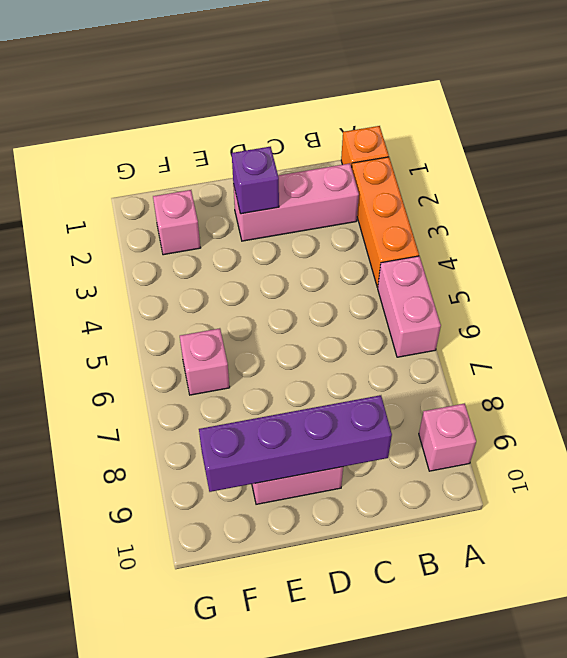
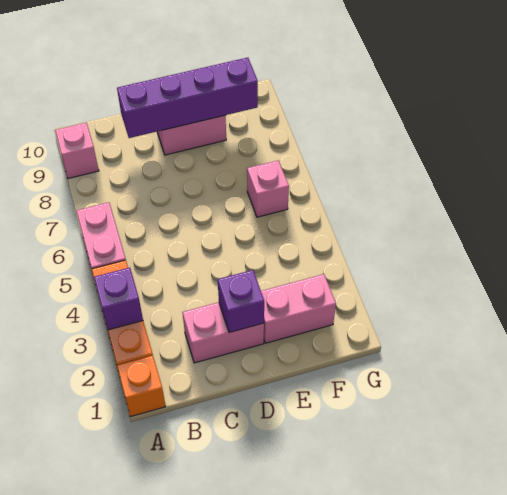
none -> purple 1x1 brick [94,268,143,330]
pink 1x3 brick [233,163,359,241] -> pink 1x2 brick [182,302,264,363]
pink 1x1 brick [153,190,200,255] -> pink 1x2 brick [261,274,336,343]

